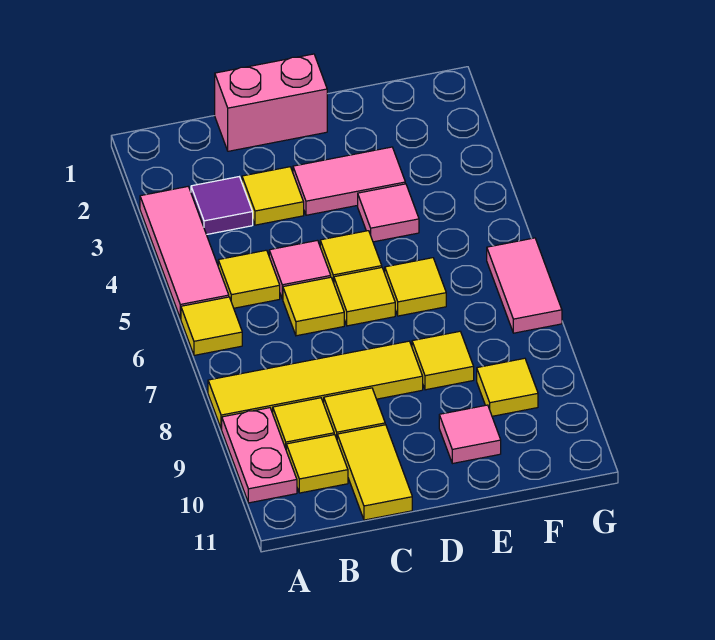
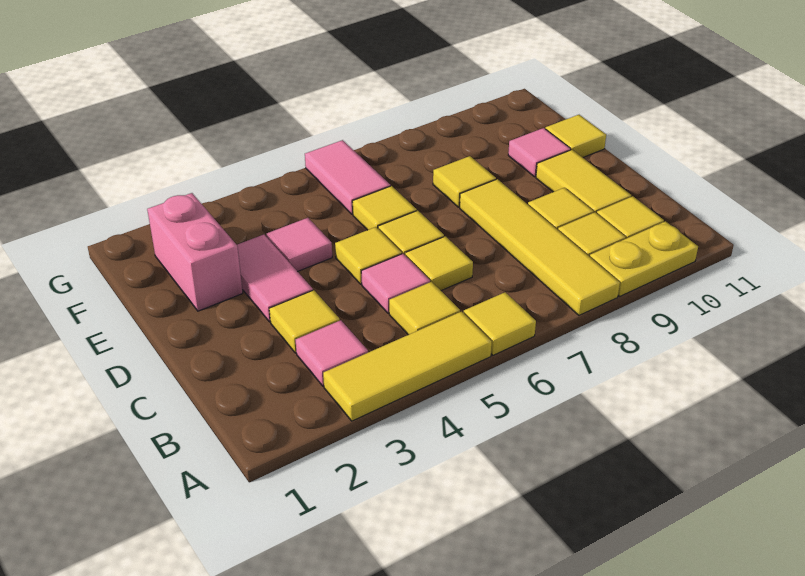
pink 1x3 tile [140,187,229,319] -> yellow 1x3 tile [323,312,492,421]
pink 1x2 plate [222,408,297,503] -> yellow 1x2 plate [590,221,698,296]
purple 1x1 tile [191,177,253,235] -> pink 1x1 tile [296,320,368,386]
pink 1x2 brick [215,54,327,151] -> pink 1x2 brick moved to [147,193,243,311]
yellow 1x2 tile [337,425,412,520] -> yellow 1x2 tile turned to [536,150,631,213]
yellow 1x1 tile [477,358,538,416] -> yellow 1x1 tile moved to [545,115,606,157]
pink 1x2 tile [487,238,562,333] -> pink 1x2 tile turned to [305,140,390,214]

